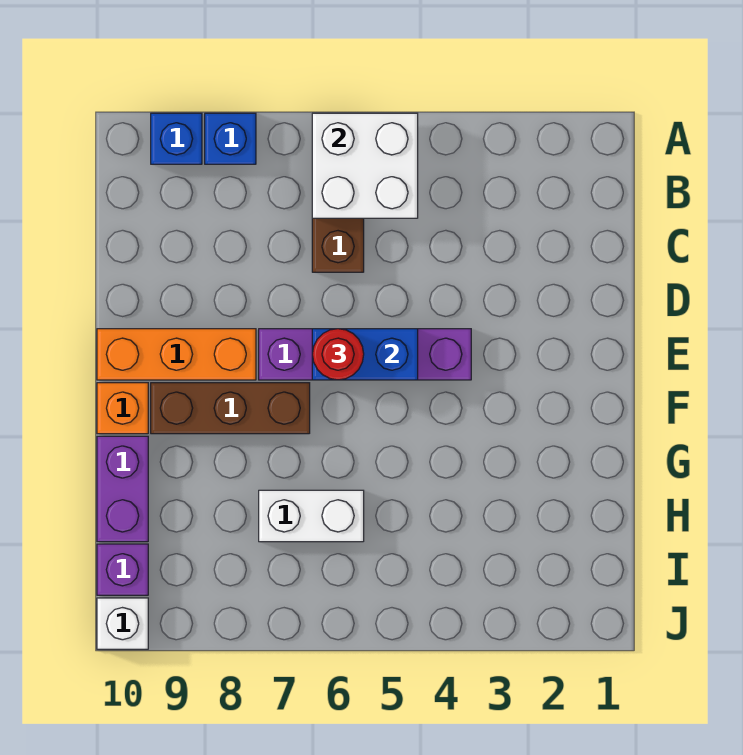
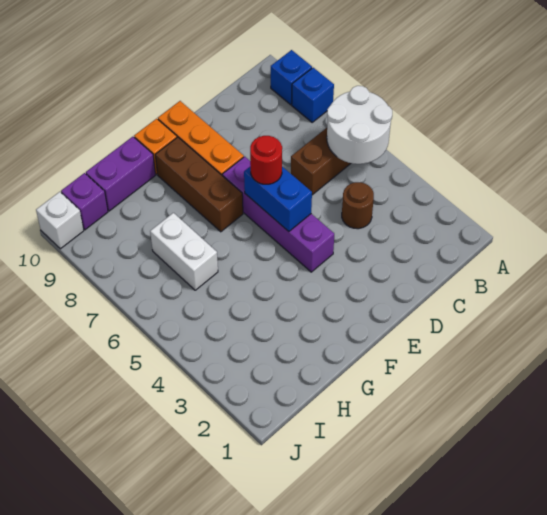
white 2x2 brick [312,113,418,218] -> white 2x2 round brick [327,86,392,164]
none -> brown 1x1 round brick [342,182,374,229]

